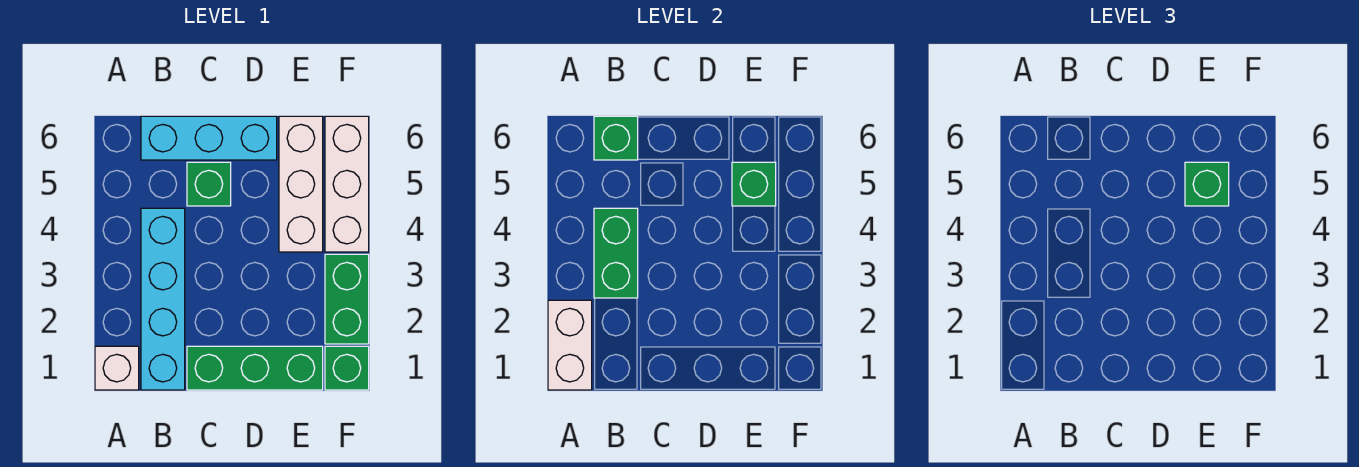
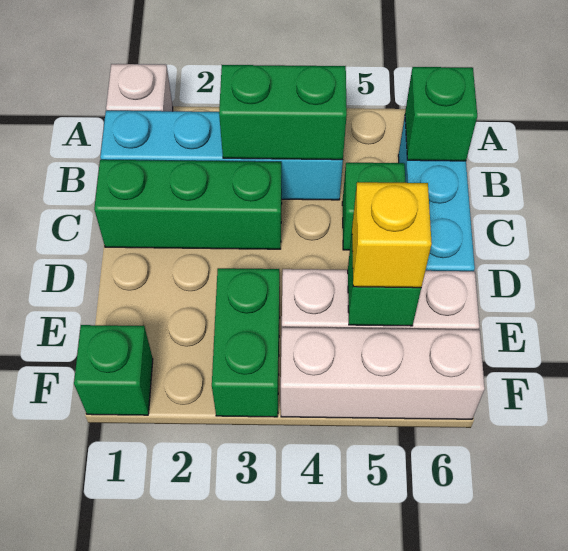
white 1x2 brick [548,300,592,390] -> none
green 1x3 brick [187,346,323,390] -> green 1x3 brick turned to [94,160,282,249]
green 1x1 brick [1185,162,1229,206] -> yellow 1x1 brick [352,182,432,288]
green 1x2 brick [325,254,369,344] -> green 1x2 brick turned to [212,268,280,417]

